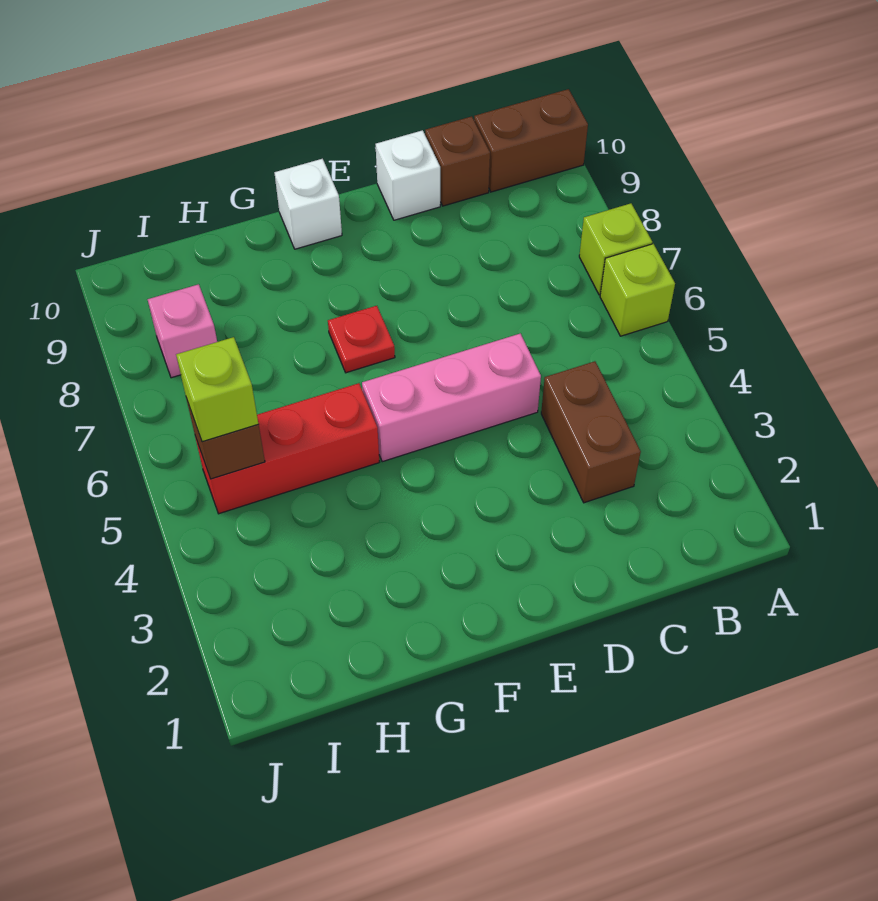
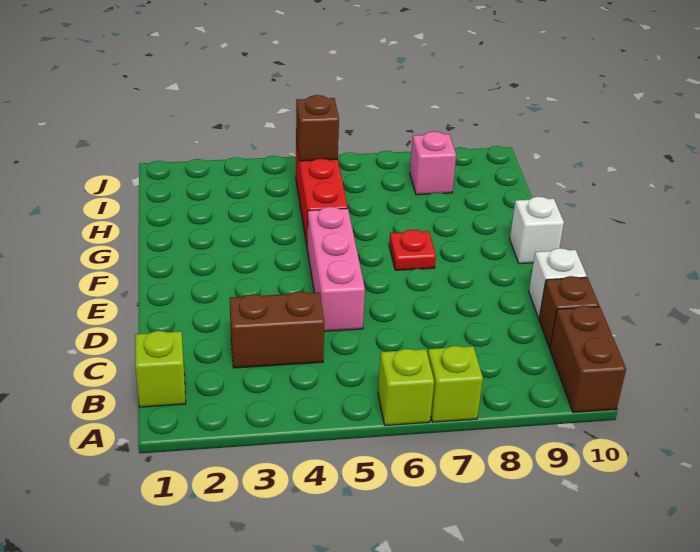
lime 1x1 brick [176,337,258,442] -> lime 1x1 brick moved to [135,331,186,407]

